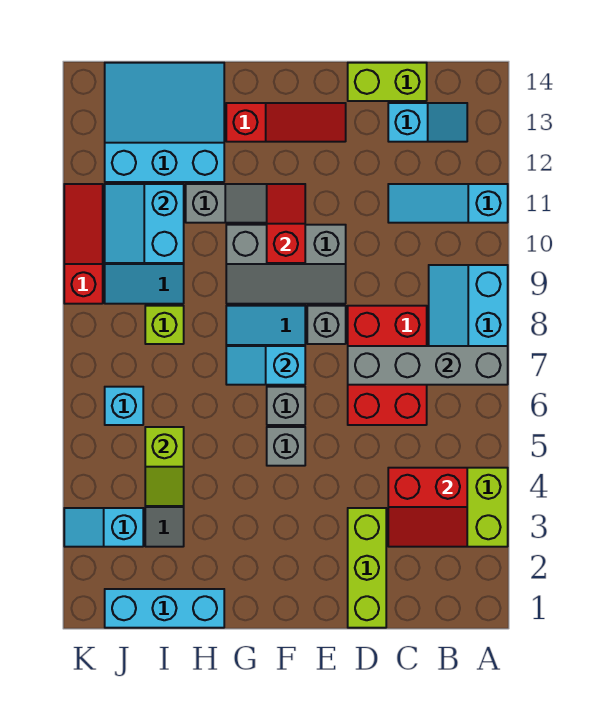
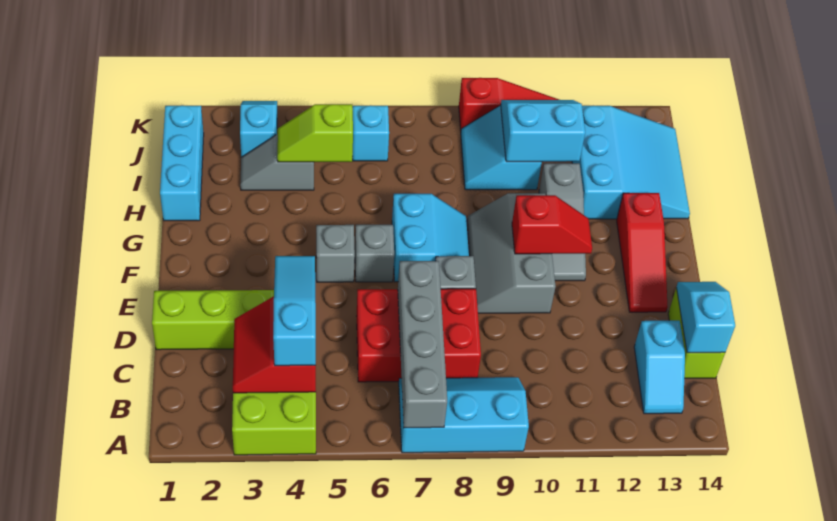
cyan 1x3 slope [388,184,508,223] -> cyan 1x3 slope moved to [273,256,316,366]
cyan 1x2 slope [226,346,305,385] -> cyan 1x2 slope moved to [676,282,735,353]
lime 1x1 brick [145,306,184,344] -> none

